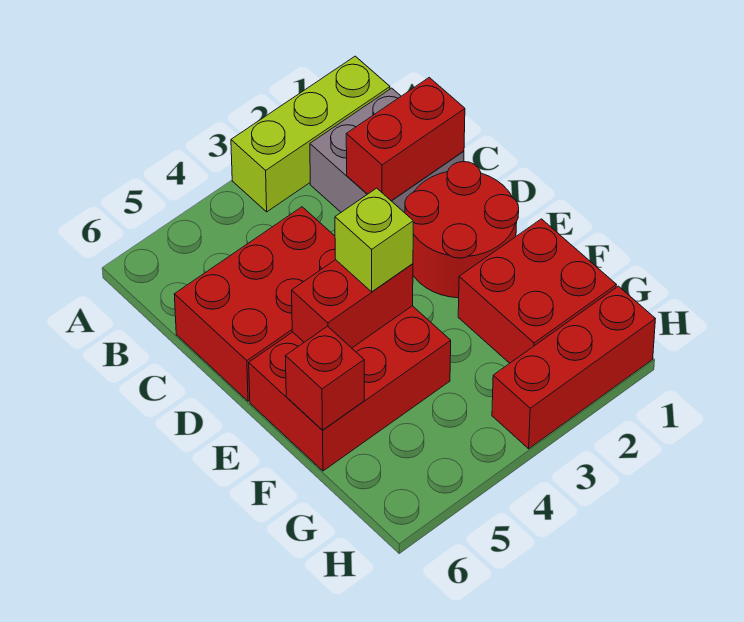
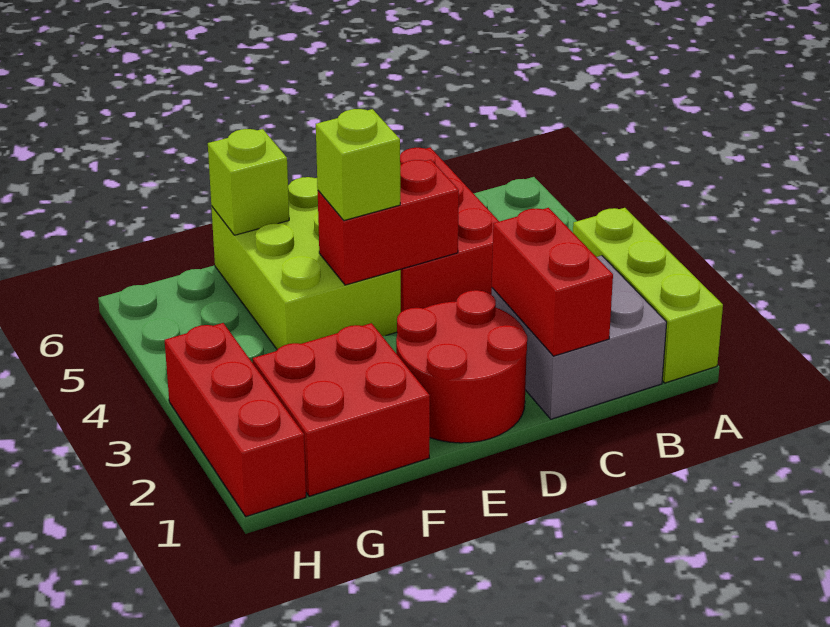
red 2x3 brick [249,306,451,471] -> lime 2x3 brick [211,177,401,349]
red 1x2 brick [292,260,413,348] -> red 1x2 brick turned to [318,160,459,285]
red 1x1 brick [285,326,364,430] -> lime 1x1 brick [208,129,289,235]

